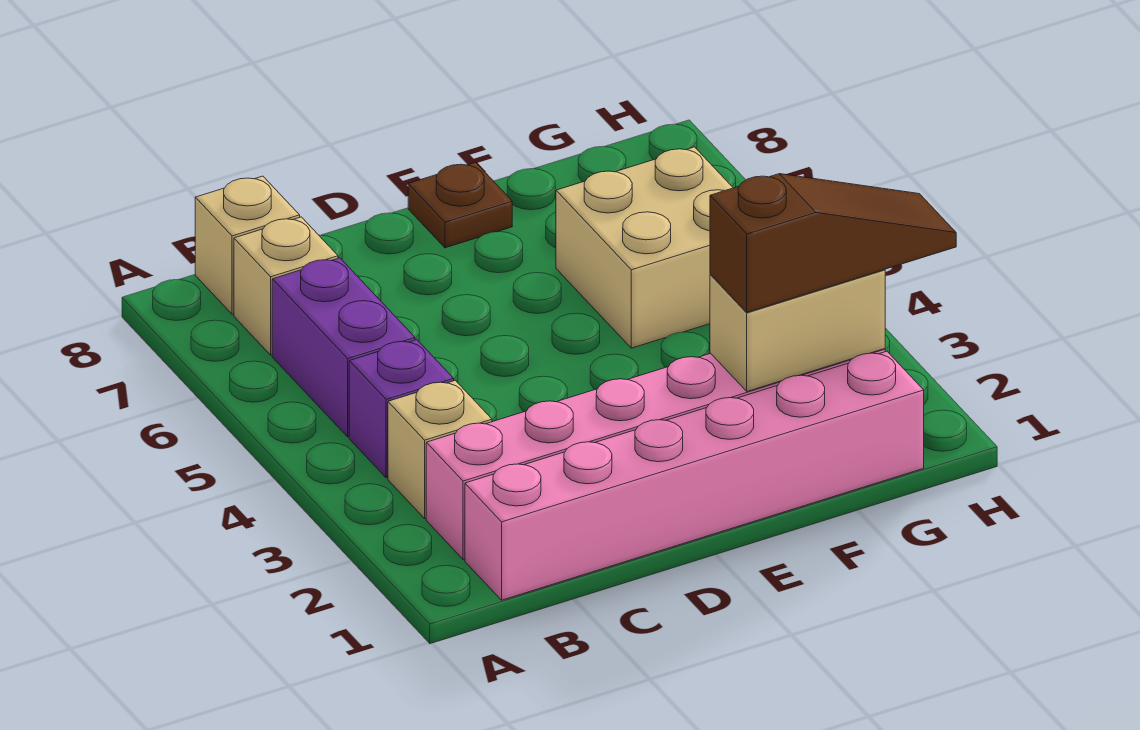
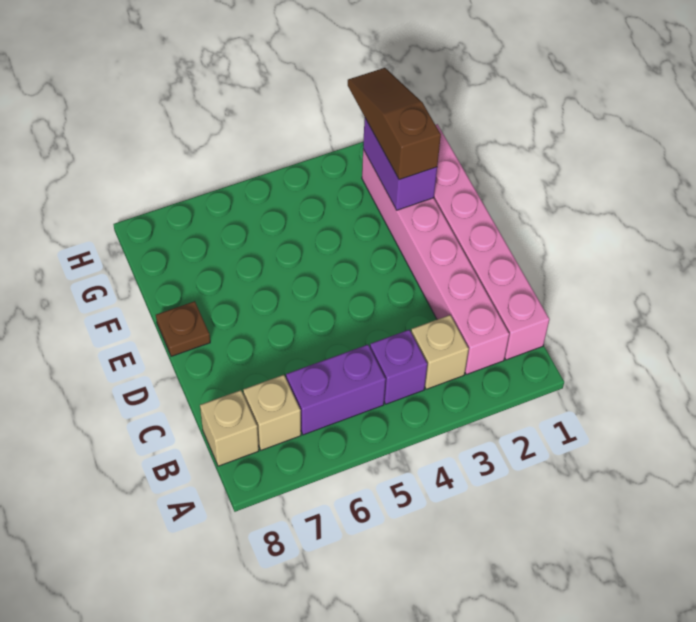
tan 1x2 brick [710,269,885,391] -> purple 1x2 brick [363,119,437,210]
tan 2x2 brick [556,147,733,348] -> none

